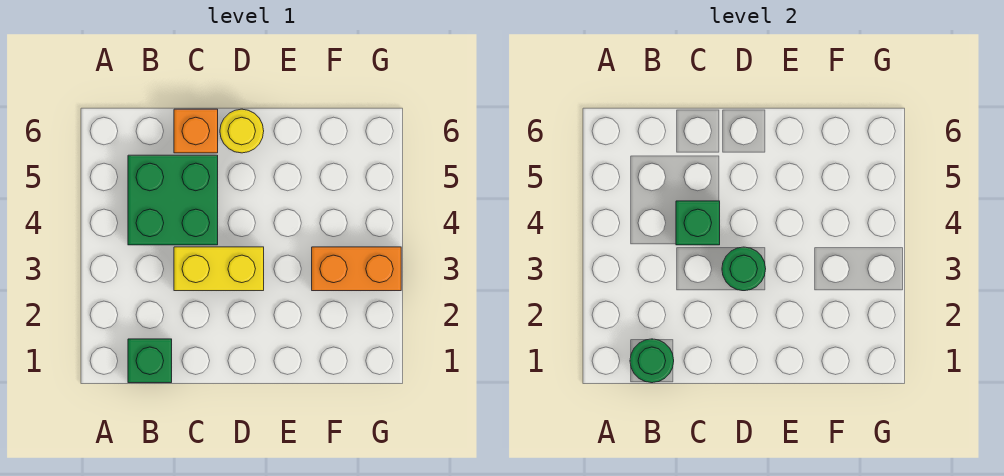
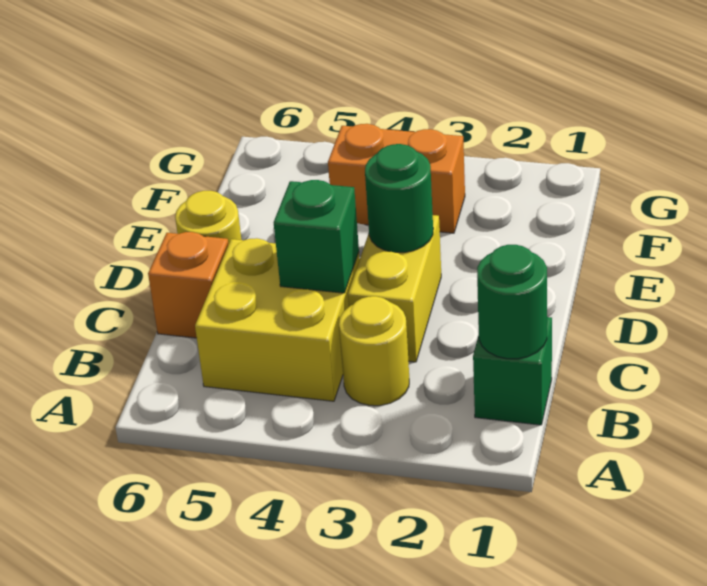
none -> yellow 1x1 round brick [339,296,409,406]
green 2x2 brick [128,155,218,245] -> yellow 2x2 brick [195,238,360,401]
orange 1x2 brick [312,247,401,291] -> orange 1x2 brick turned to [328,124,465,233]

